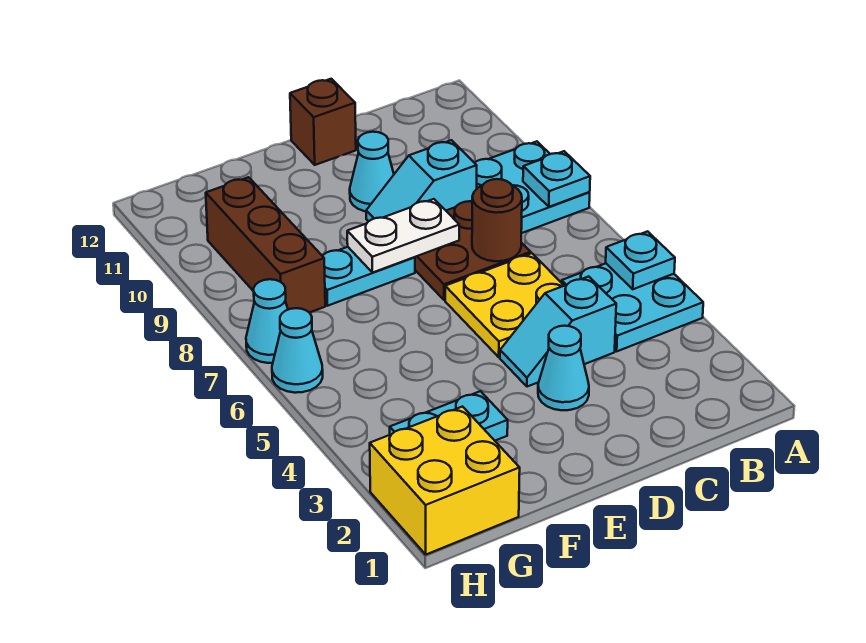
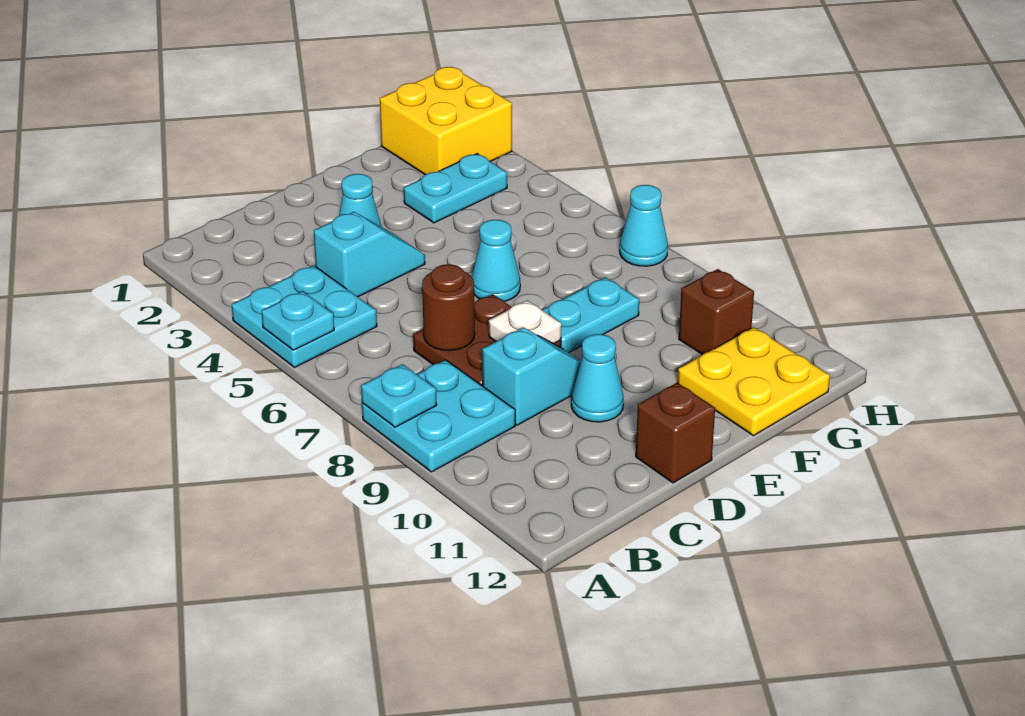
yellow 2x2 plate [445,253,564,357] -> yellow 2x2 plate moved to [678,327,830,436]
white 1x2 plate [347,199,459,273] -> white 1x1 plate [489,300,561,344]
brown 1x3 brick [206,177,325,313] -> brown 1x1 brick [679,269,754,355]
cyan 1x1 cone [272,308,323,393] -> cyan 1x1 cone moved to [472,220,520,301]

